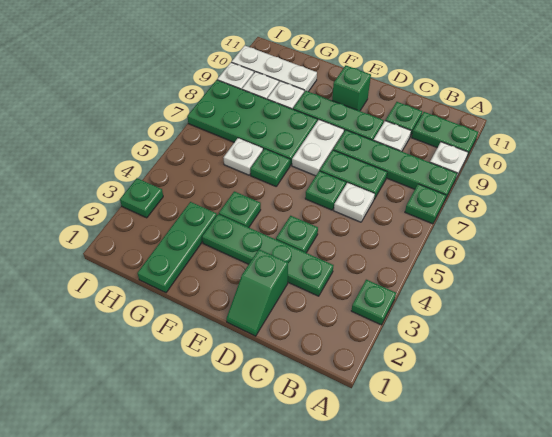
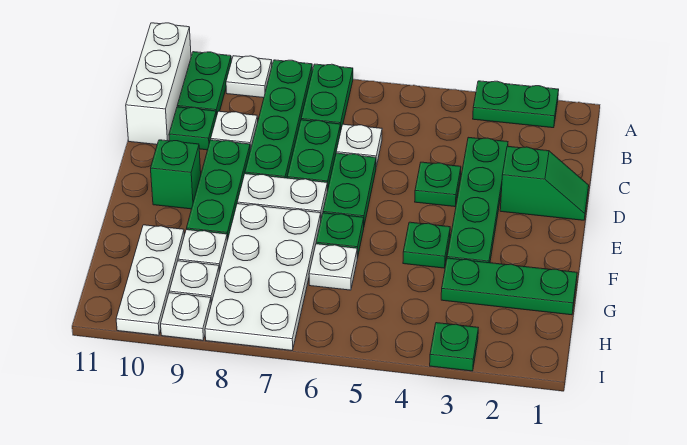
green 1x1 plate [351,280,396,325] -> green 1x2 plate [473,81,559,128]
green 1x1 plate [405,184,446,224] -> green 1x2 plate [301,64,353,133]
none -> white 1x3 brick [126,23,191,145]
green 1x1 plate [305,171,346,210] -> green 1x2 plate [323,153,376,225]
green 2x4 plate [187,80,317,165] -> white 2x4 plate [205,204,321,350]

